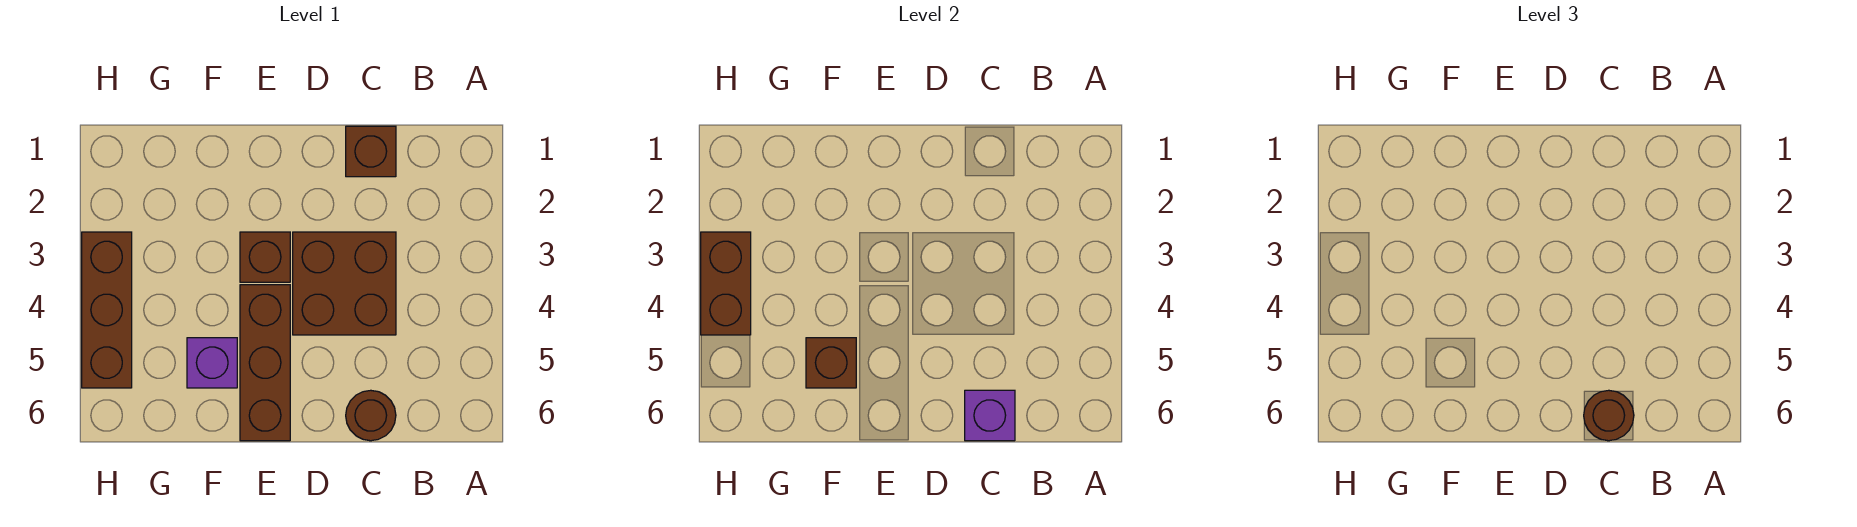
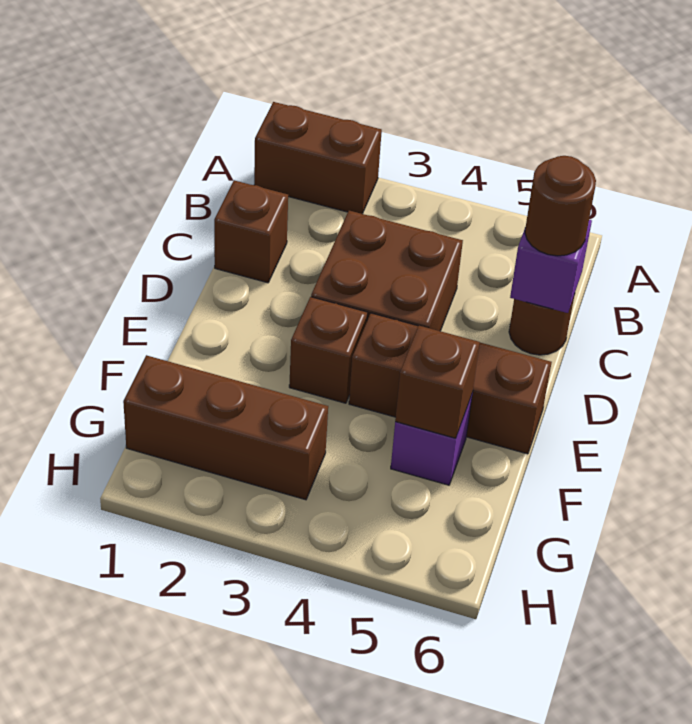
brown 1x3 brick [82,232,132,388] -> brown 1x3 brick moved to [123,355,328,500]
brown 1x2 brick [701,232,751,335] -> brown 1x2 brick moved to [254,102,382,214]

